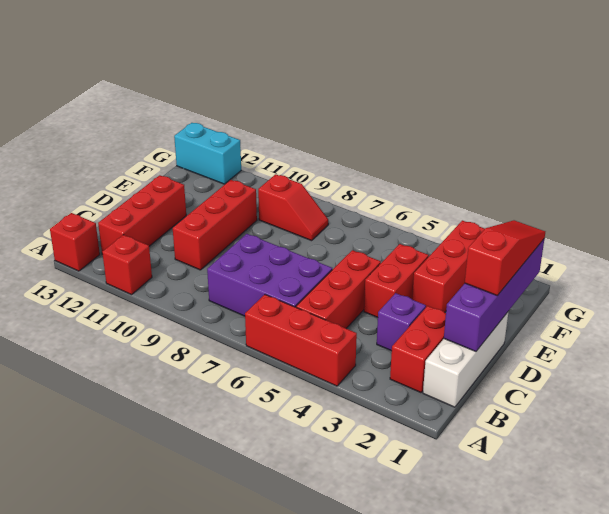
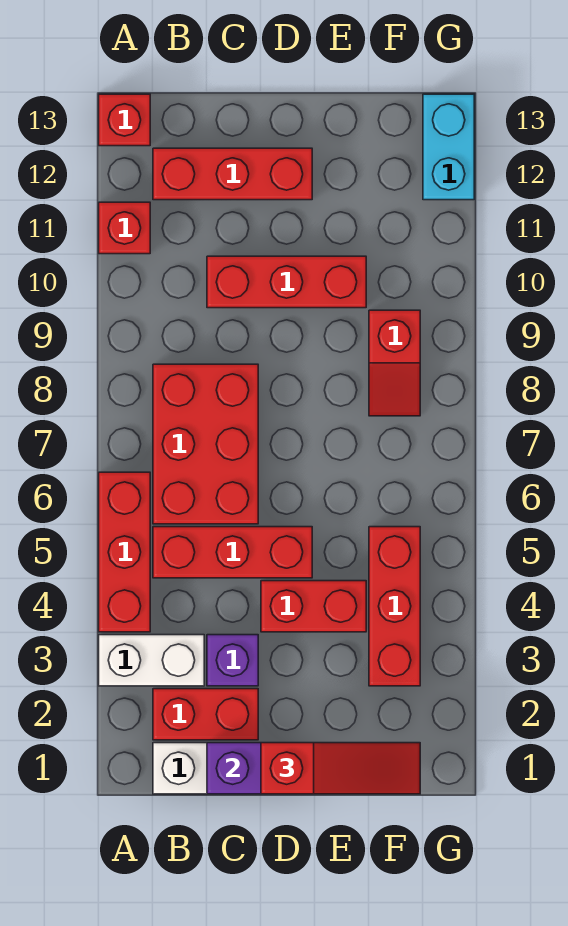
none -> white 1x2 brick [99,635,204,686]
purple 2x3 brick [207,234,332,316] -> red 2x3 brick [153,364,258,524]
red 1x3 brick [412,220,485,312] -> red 1x3 brick turned to [369,527,420,686]

